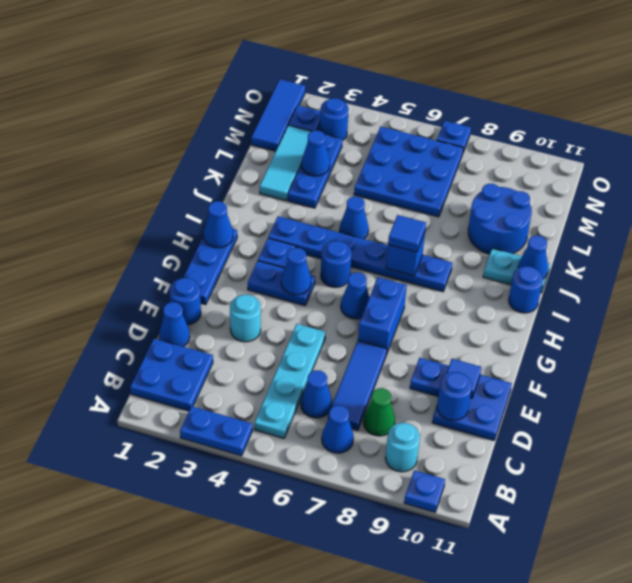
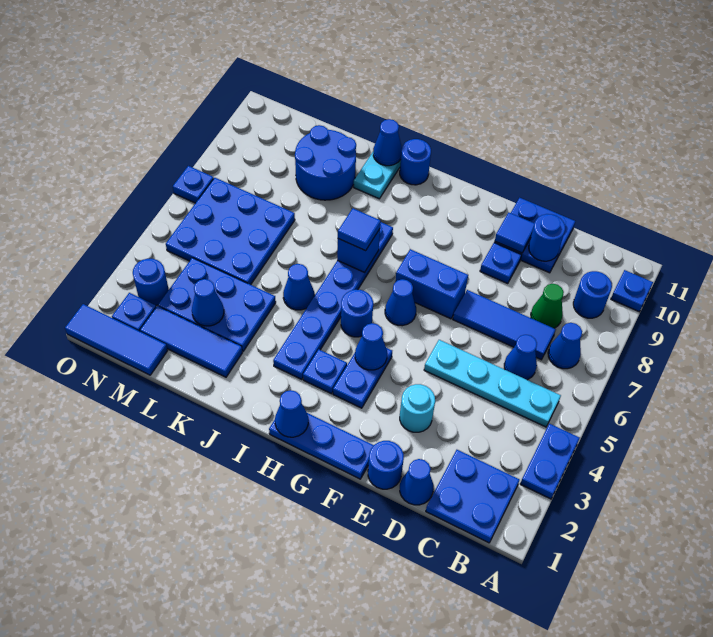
cyan 1x1 round brick [385,423,420,472] -> blue 1x1 round brick [573,271,612,318]
cyan 1x3 tile [260,125,312,201] -> blue 1x3 tile [140,306,242,377]
blue 1x3 plate [288,135,342,208] -> blue 2x3 plate [158,258,276,351]

